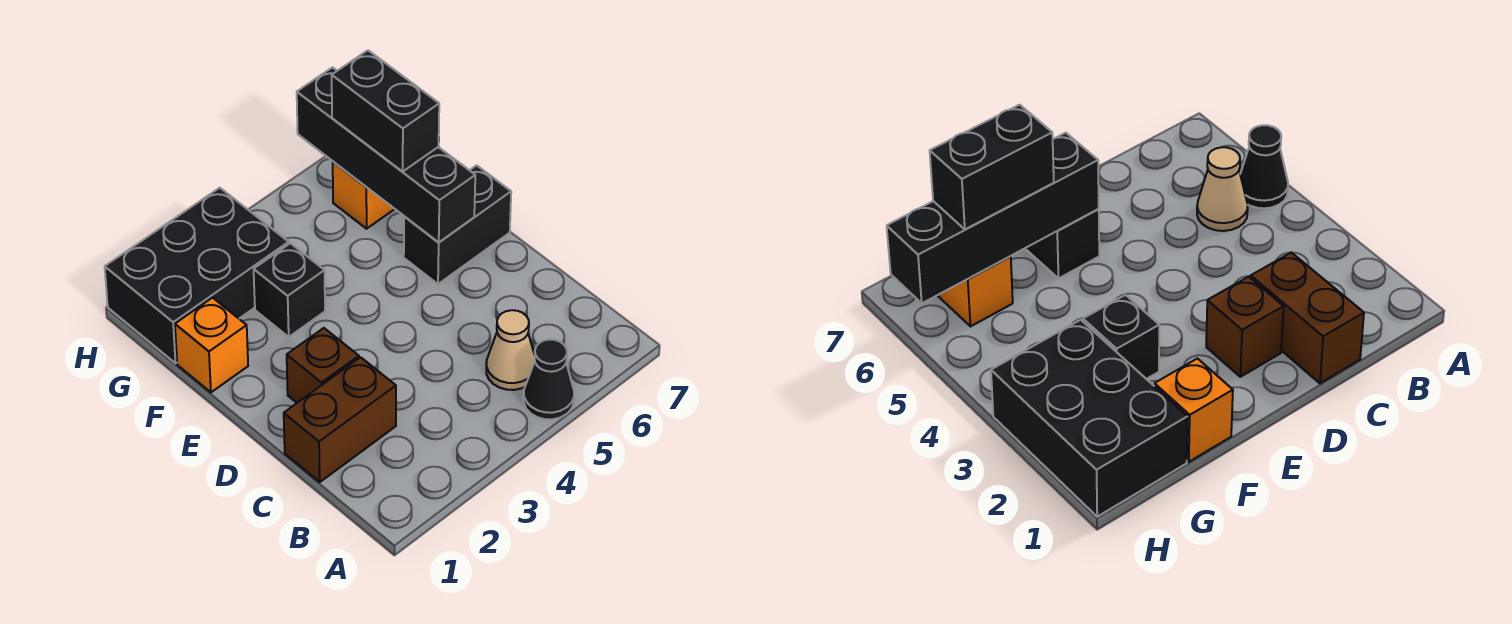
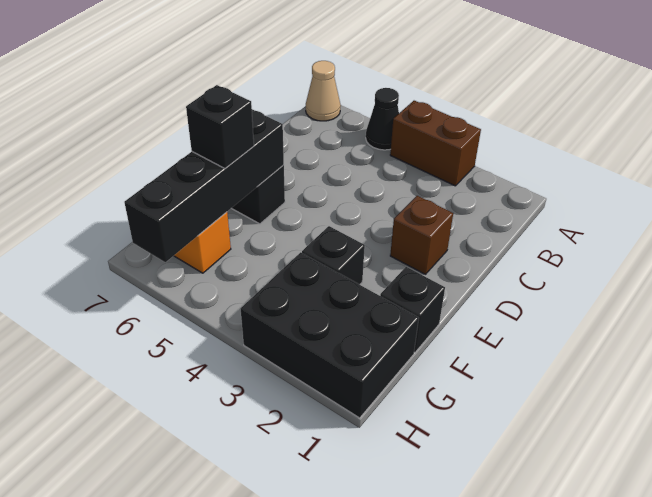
tan 1x1 cone [486,310,535,390] -> tan 1x1 cone moved to [306,61,341,121]
brown 1x2 brick [284,357,396,482] -> brown 1x2 brick moved to [390,101,481,186]
orange 1x1 brick [175,298,248,392] -> black 1x1 brick [380,267,445,352]
black 1x2 brick [332,50,439,172] -> black 1x1 brick [186,85,254,168]

